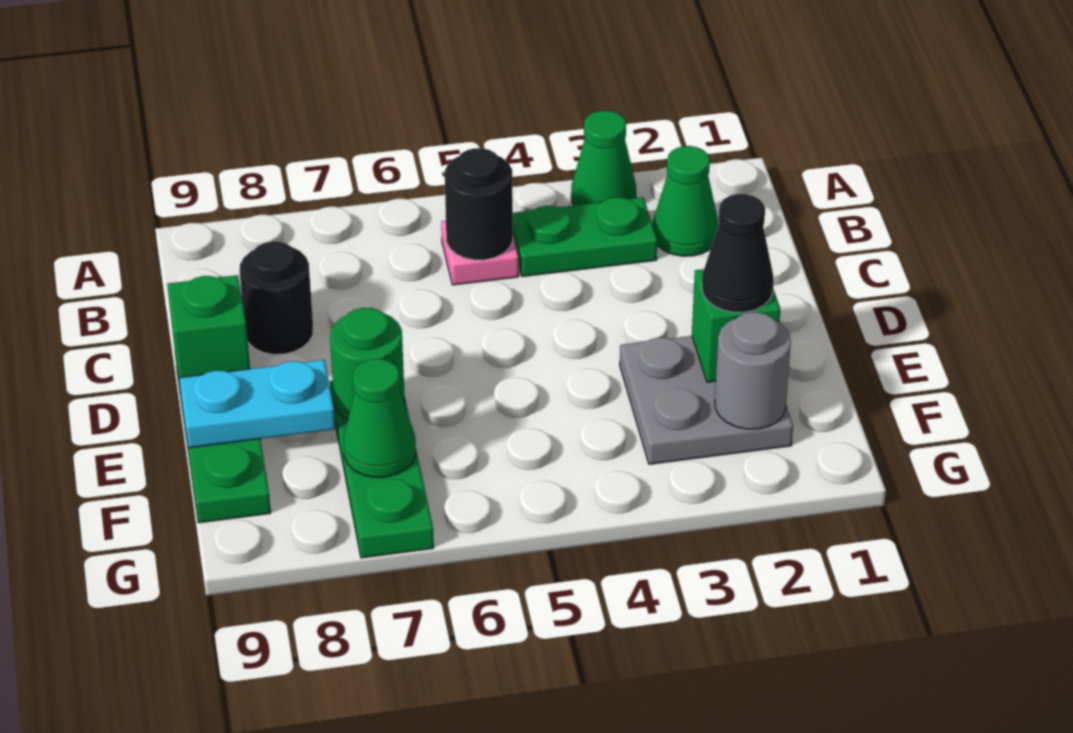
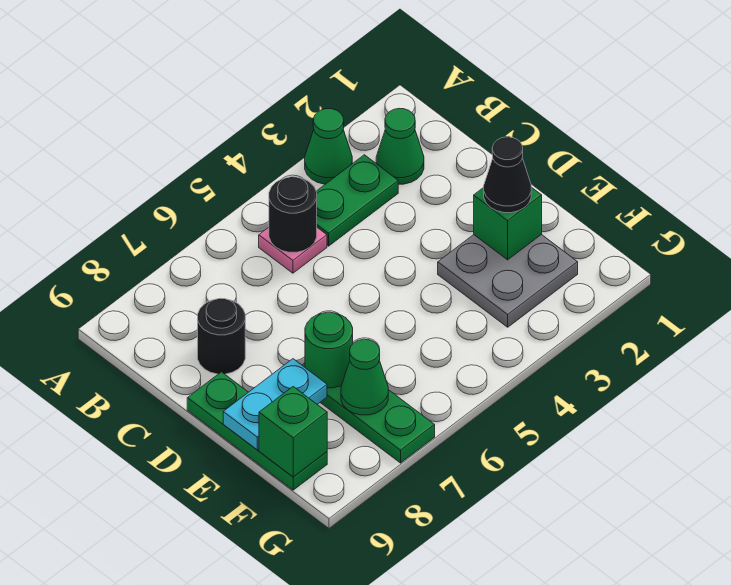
green 1x1 brick [167,275,250,384] -> green 1x1 brick moved to [259,387,327,477]
grey 1x1 round brick [715,312,791,429] -> none

